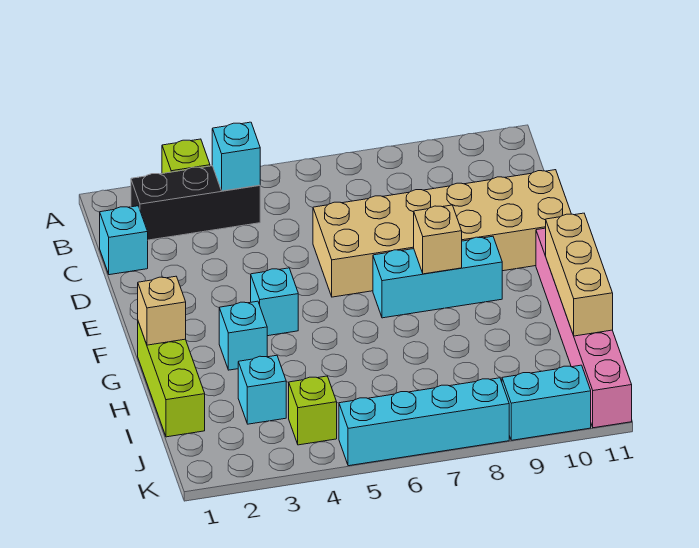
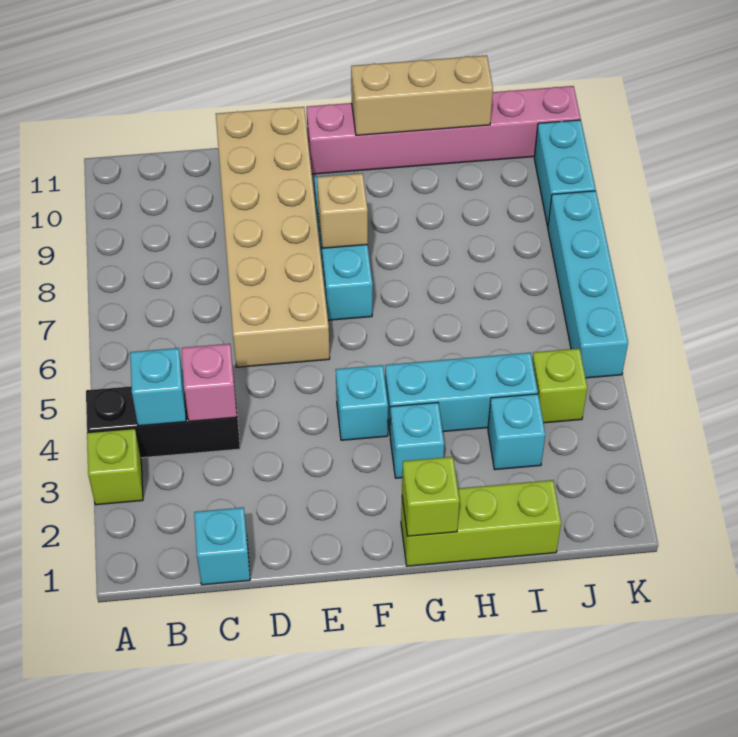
black 1x3 brick [131,166,260,240] -> black 1x3 brick turned to [86,385,240,458]
none -> pink 1x1 brick [182,344,237,421]
tan 1x1 brick [138,276,186,345] -> lime 1x1 brick [402,457,460,536]
none -> cyan 1x3 brick [385,353,538,433]

